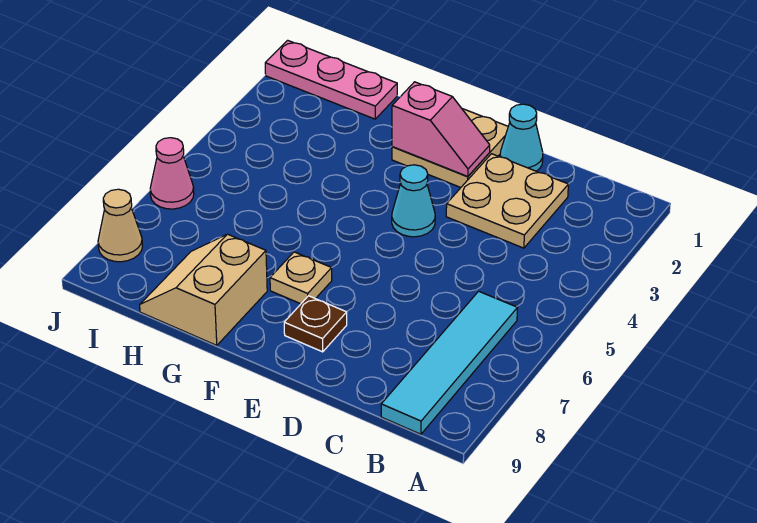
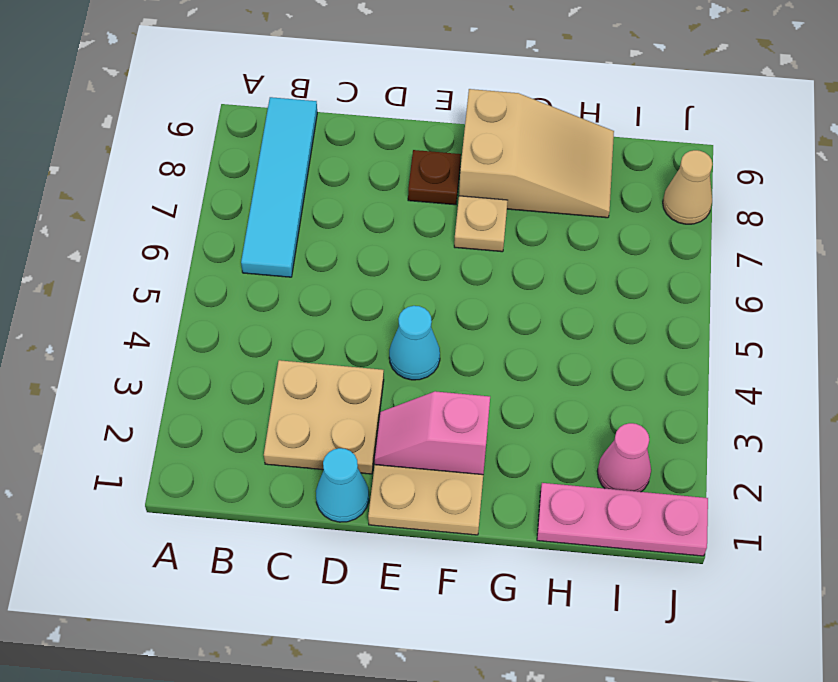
tan 2x2 slope [140,234,267,346] -> tan 2x3 slope [459,89,614,218]
pink 1x1 cone [150,138,194,209] -> pink 1x1 cone moved to [597,423,651,492]

